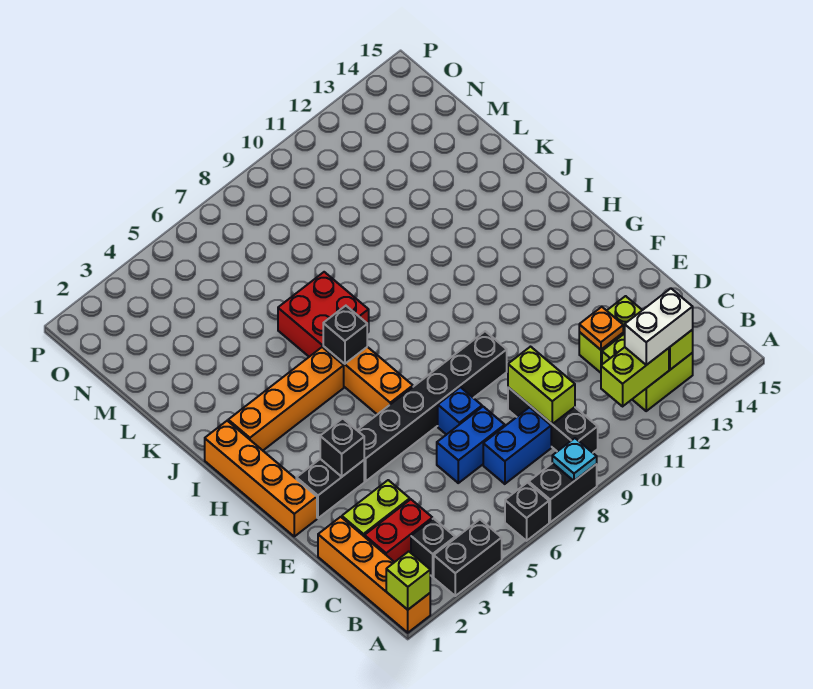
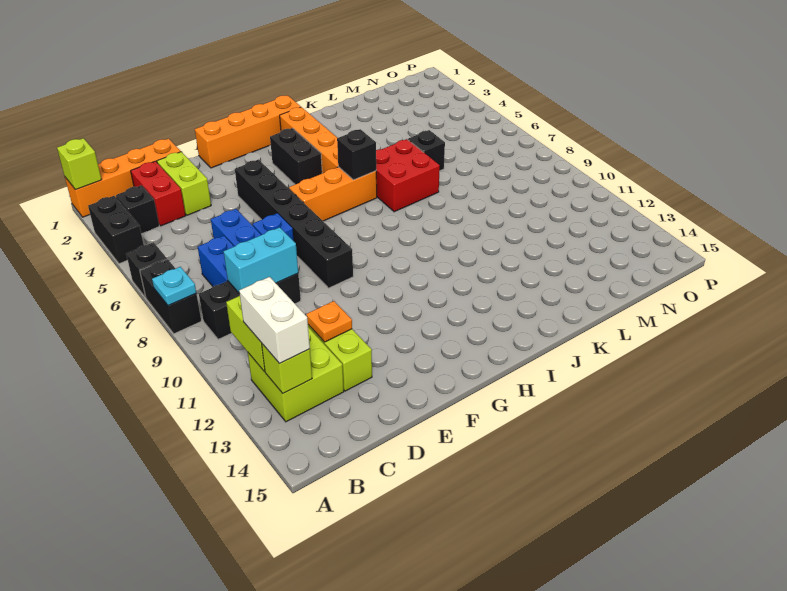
lime 1x2 brick [508,347,575,424] -> cyan 1x2 brick [224,227,298,294]
black 1x2 brick [296,459,364,518] -> black 1x2 brick moved to [270,128,322,184]
black 1x1 brick [320,418,364,477] -> black 1x1 brick moved to [408,130,445,171]

